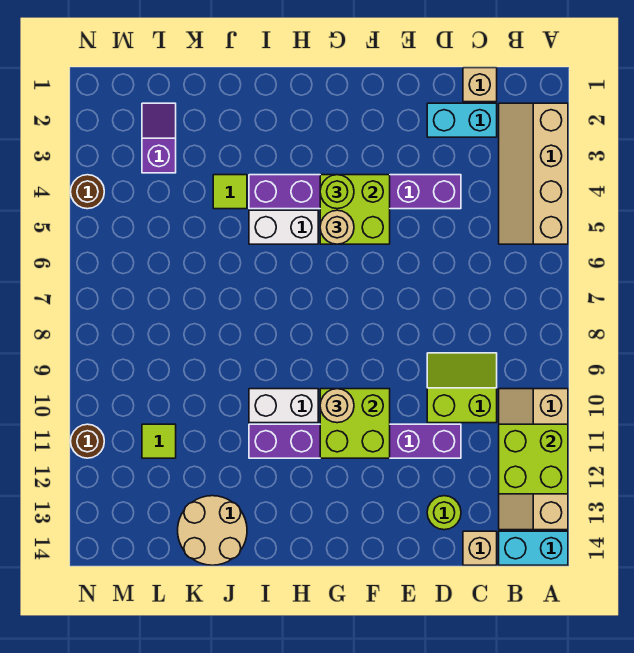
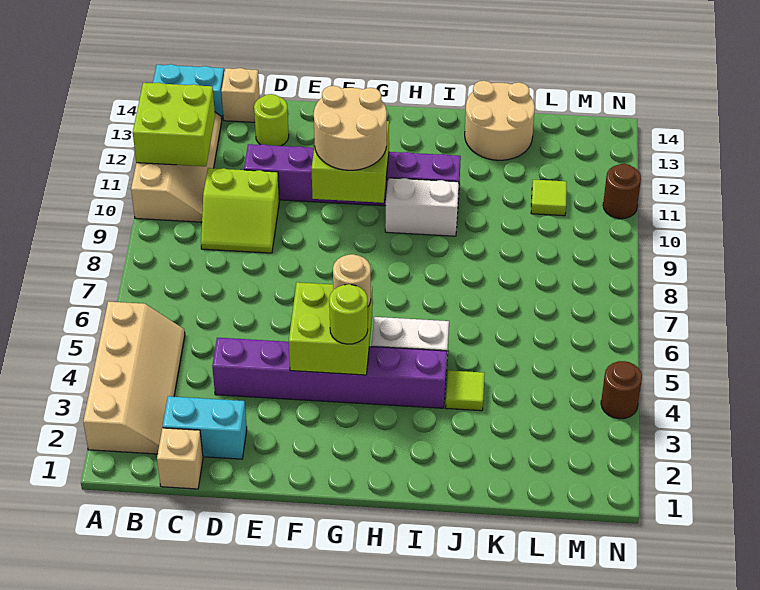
tan 1x1 round brick [320,389,354,423] -> tan 2x2 round brick [314,86,387,170]
purple 1x2 slope [142,103,176,173] -> none

